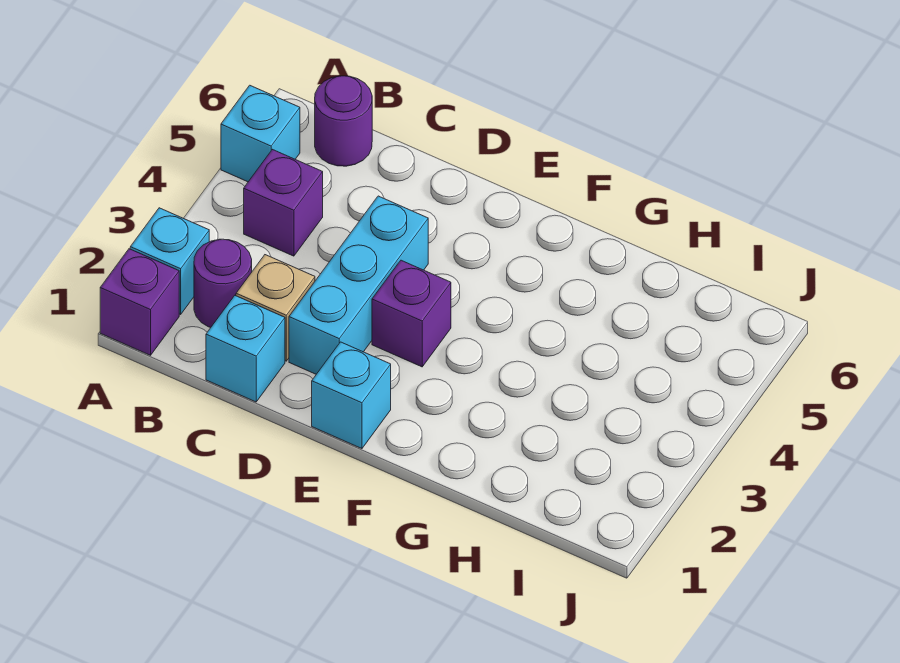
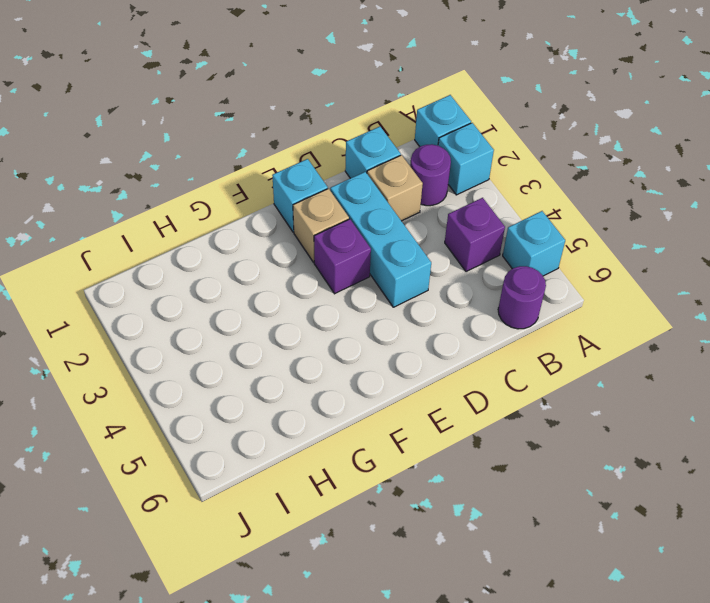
purple 1x1 brick [100,249,179,355] -> cyan 1x1 brick [415,95,471,147]
none -> tan 1x1 brick [293,189,349,262]

